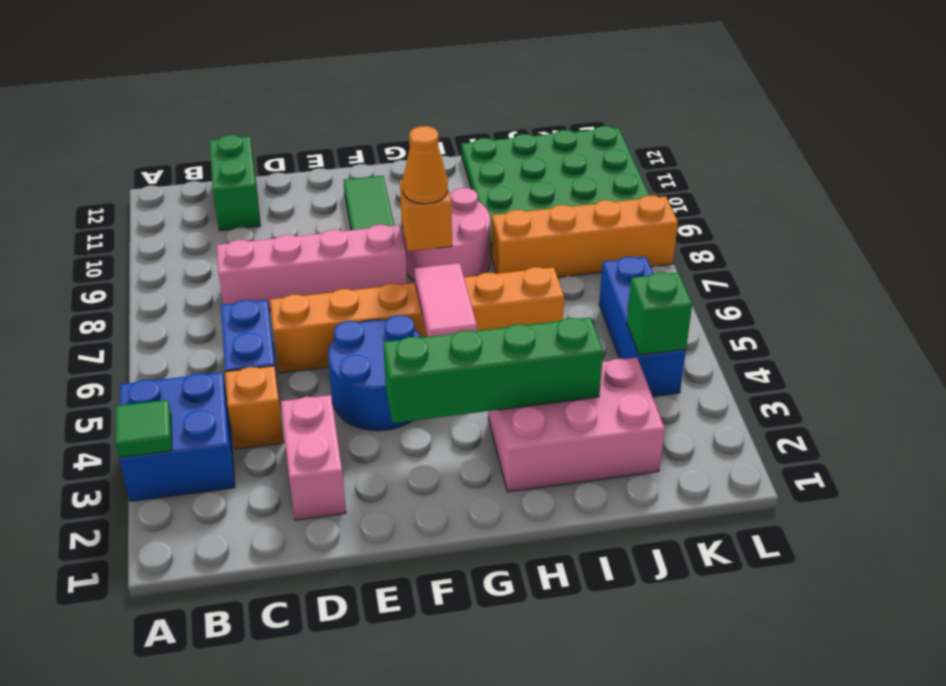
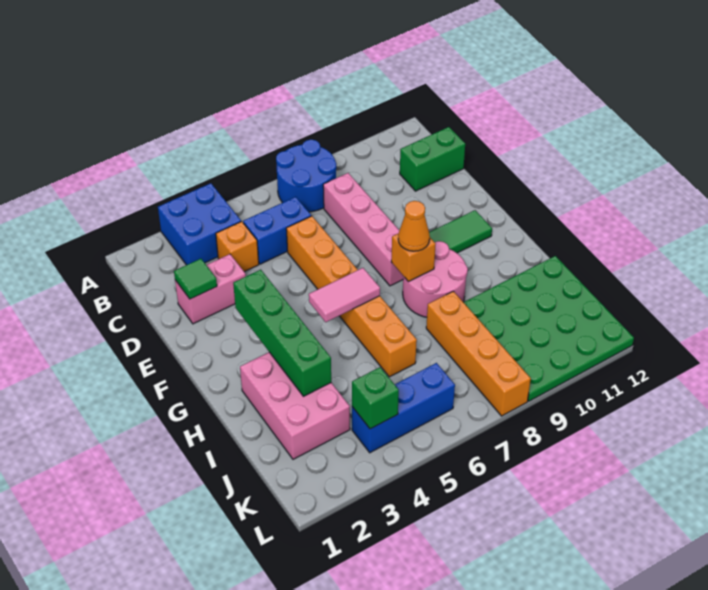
green 1x1 tile [115,400,172,458] -> green 1x1 tile moved to [174,259,217,299]
blue 2x2 round brick [328,315,422,431] -> blue 2x2 round brick moved to [276,140,336,212]

